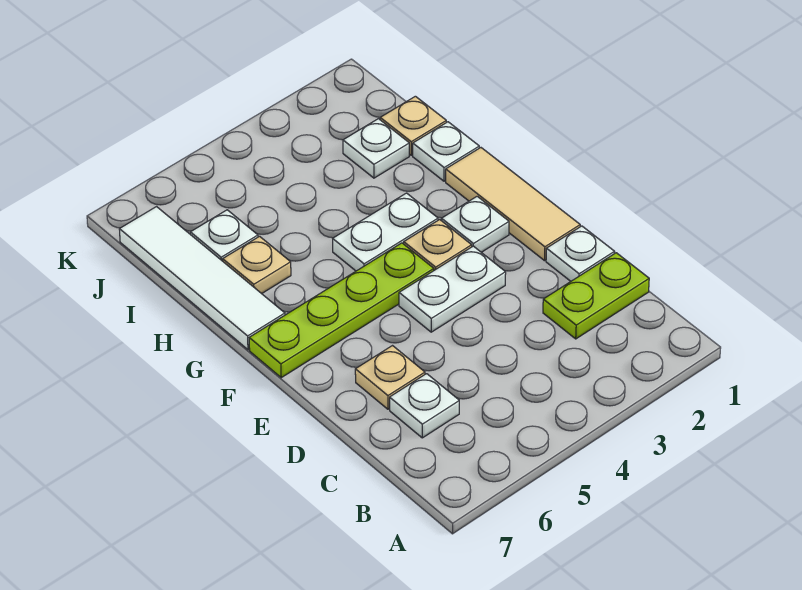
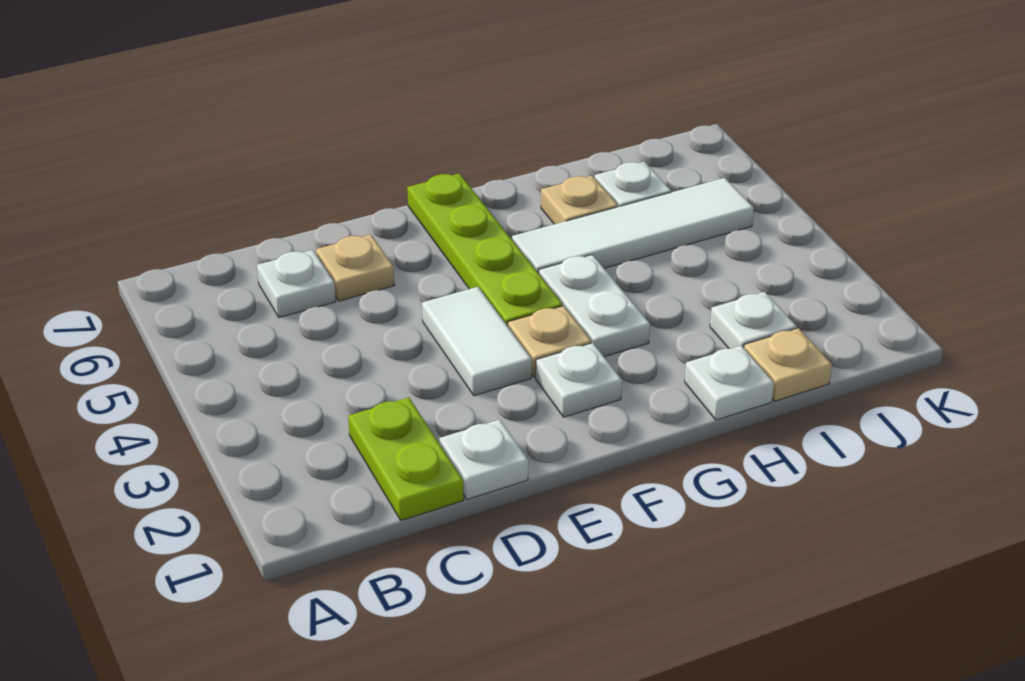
tan 1x3 tile [446,148,580,261] -> none
white 1x2 plate [399,246,506,332] -> white 1x2 tile [422,287,532,396]
white 1x4 tile [119,207,285,350] -> white 1x4 tile moved to [512,178,754,274]

